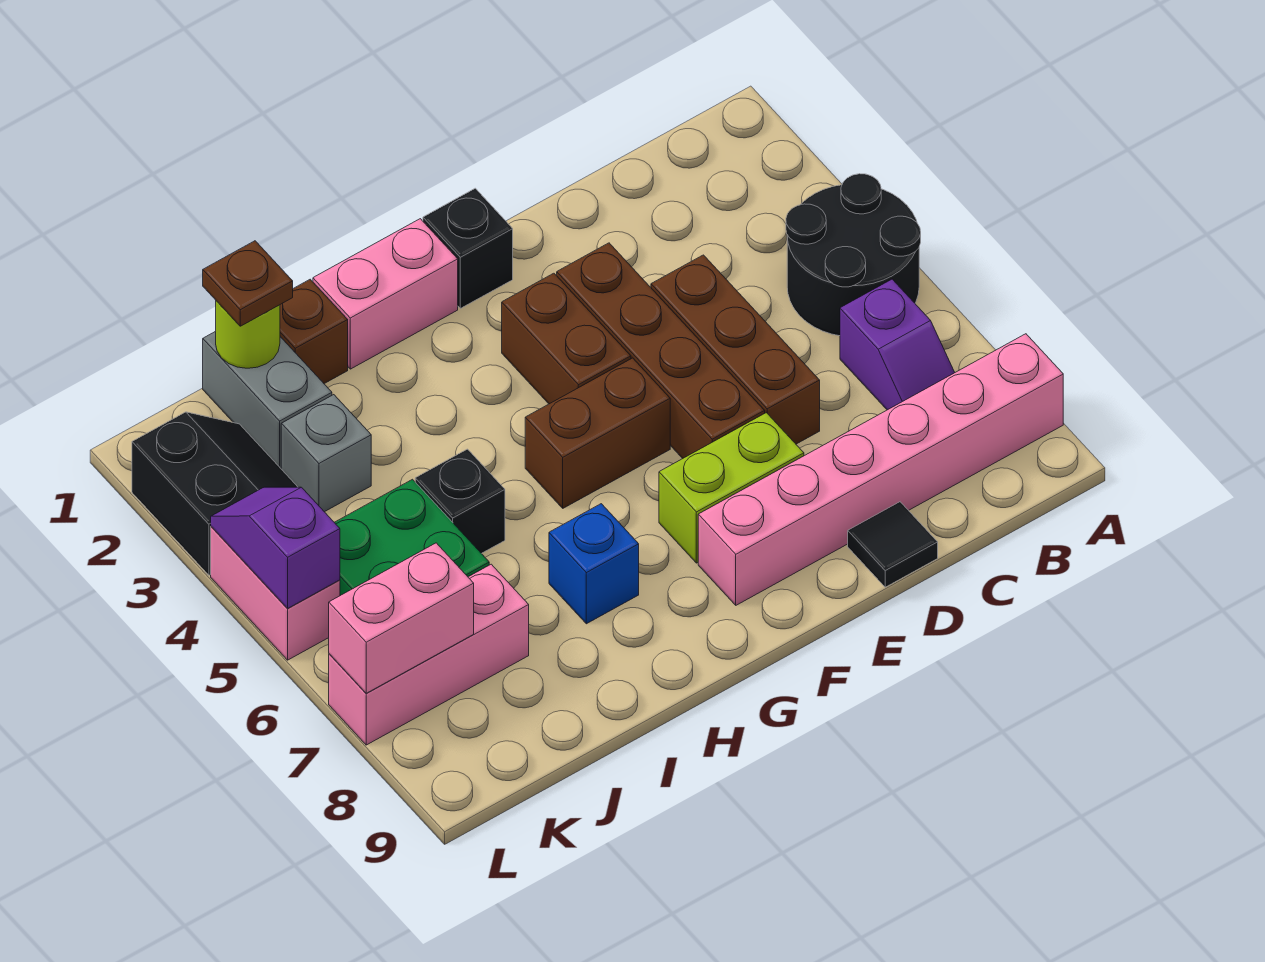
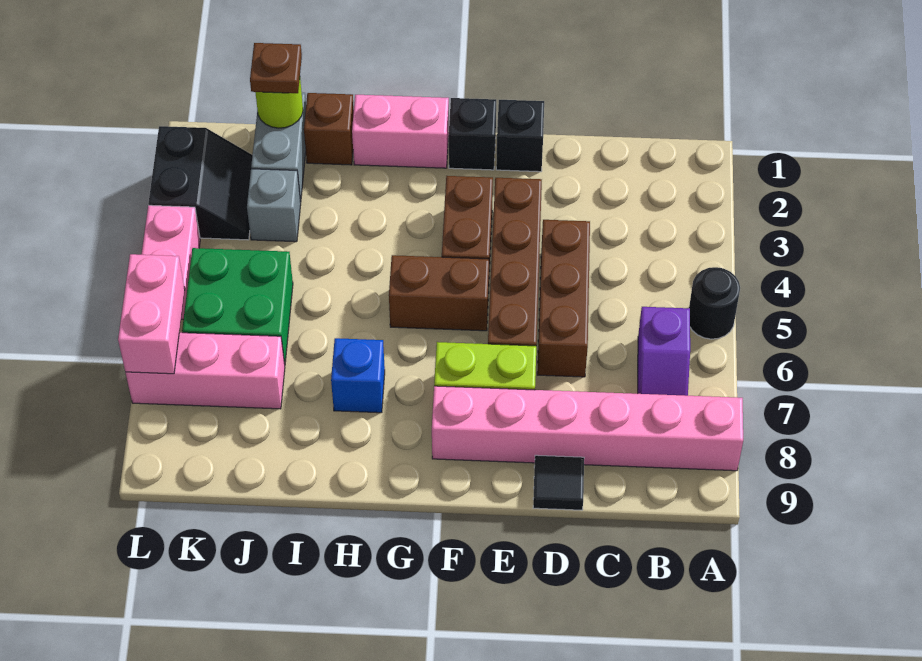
black 2x2 round brick [786,174,921,336] -> black 1x1 round brick [689,267,740,339]
black 1x1 brick [415,449,505,554] -> black 1x1 brick moved to [496,100,544,172]
pink 1x2 brick [329,543,474,693] -> pink 1x2 brick turned to [118,254,185,374]
purple 1x2 slope [211,487,340,609] -> none

